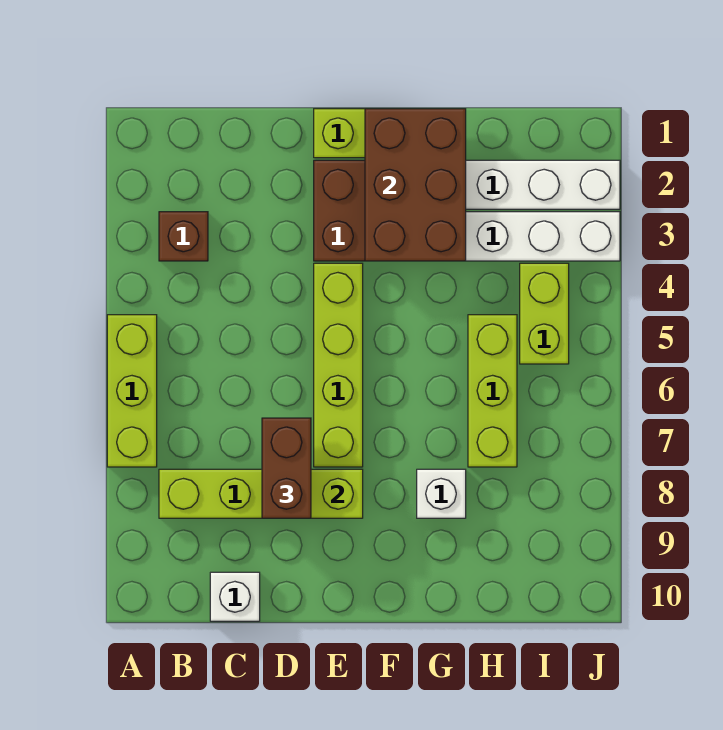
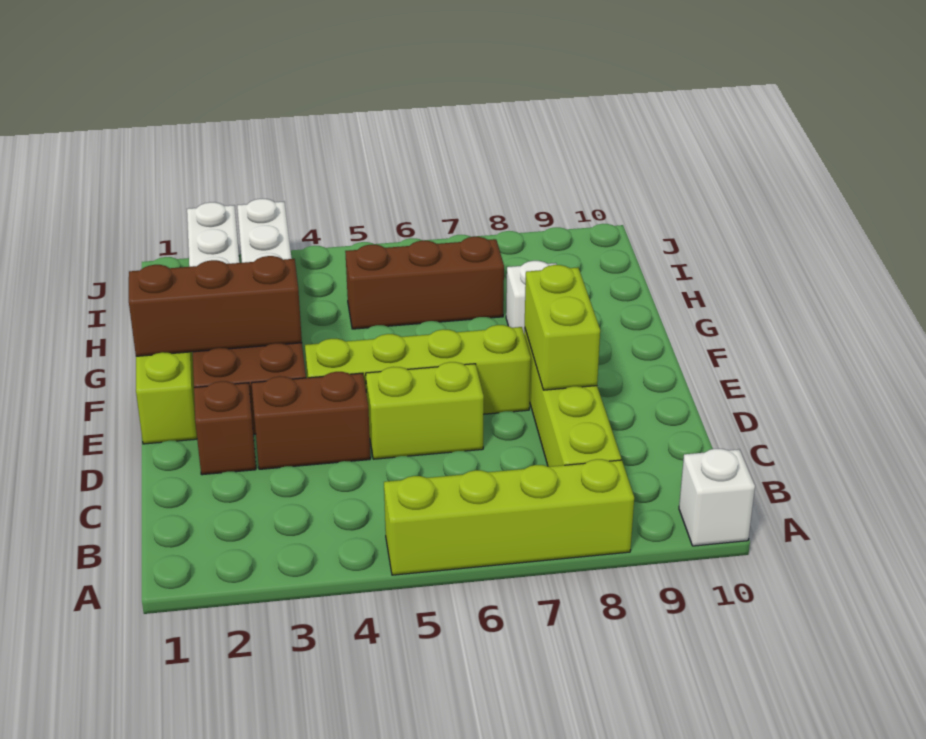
lime 1x3 brick [107,315,157,467] -> lime 1x4 brick [384,459,634,575]
brown 1x1 brick [159,212,208,261] -> brown 1x1 brick moved to [194,381,256,475]
white 1x1 brick [210,572,260,621] -> white 1x1 brick moved to [679,449,755,546]
brown 1x2 brick [262,418,311,518] -> brown 1x2 brick moved to [252,372,370,469]
brown 2x3 brick [365,109,466,261] -> brown 1x3 brick [129,256,302,356]
lime 1x3 brick [468,315,517,467] -> brown 1x3 brick [345,237,504,329]
lime 1x2 brick [520,263,569,364] -> lime 1x2 brick moved to [366,362,484,459]

